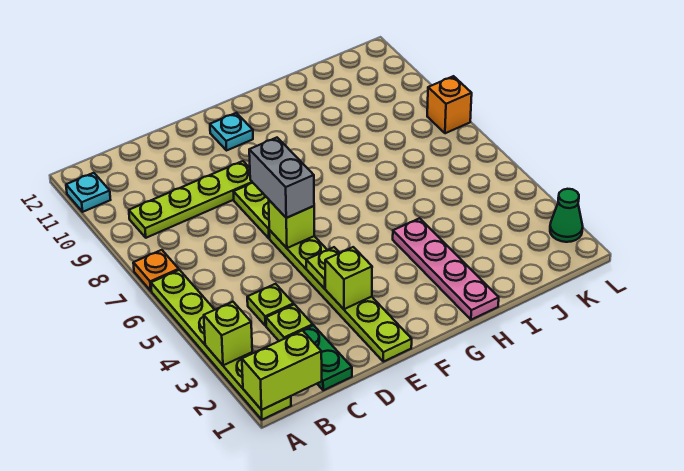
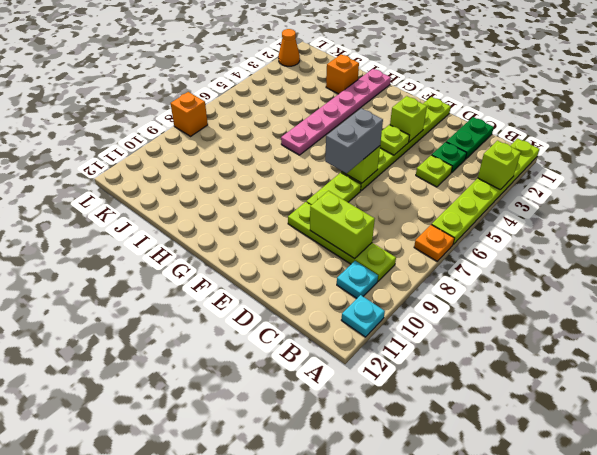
lime 1x2 brick [242,330,322,410] -> lime 1x2 brick moved to [310,191,375,259]
lime 1x1 plate [266,304,313,341] -> green 1x1 plate [432,142,467,173]
cyan 1x1 plate [210,113,253,150] -> cyan 1x1 plate moved to [337,261,378,298]
pink 1x4 plate [393,218,499,320] -> pink 1x6 plate [281,69,391,155]
none -> orange 1x1 brick [326,54,359,94]
green 1x1 cone [550,189,583,242] -> orange 1x1 cone [278,29,300,66]

